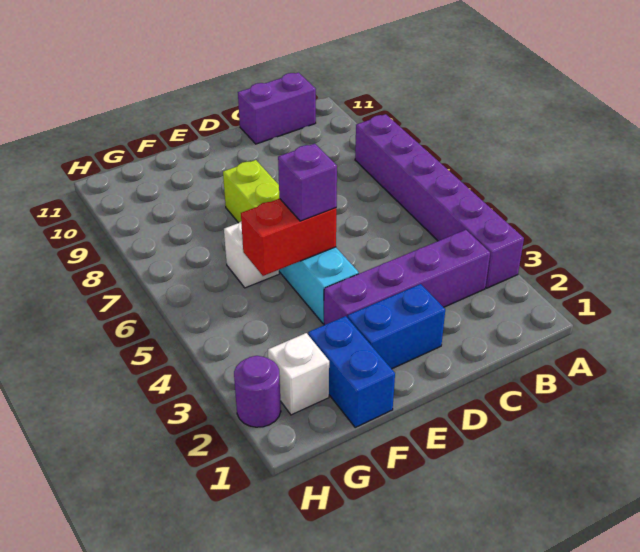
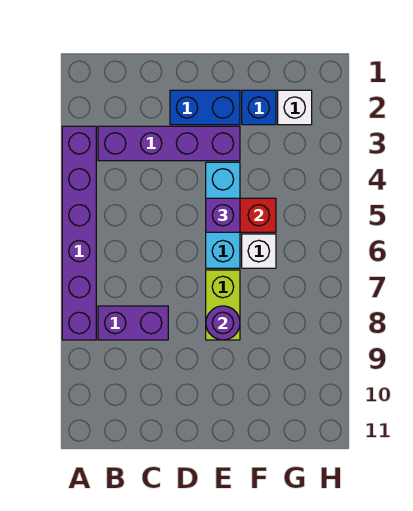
purple 1x2 brick [238,73,316,144] -> purple 1x2 brick moved to [98,306,168,340]
blue 1x2 brick [308,316,395,427] -> blue 1x1 brick [242,90,276,125]
purple 1x1 round brick [234,356,281,427] -> purple 1x1 round brick moved to [206,306,240,340]

